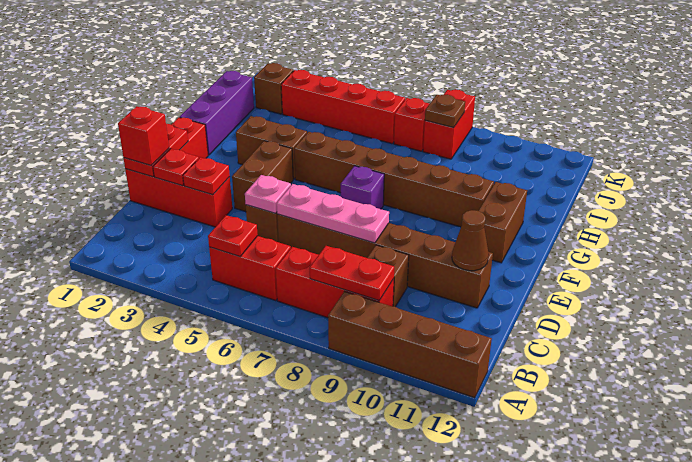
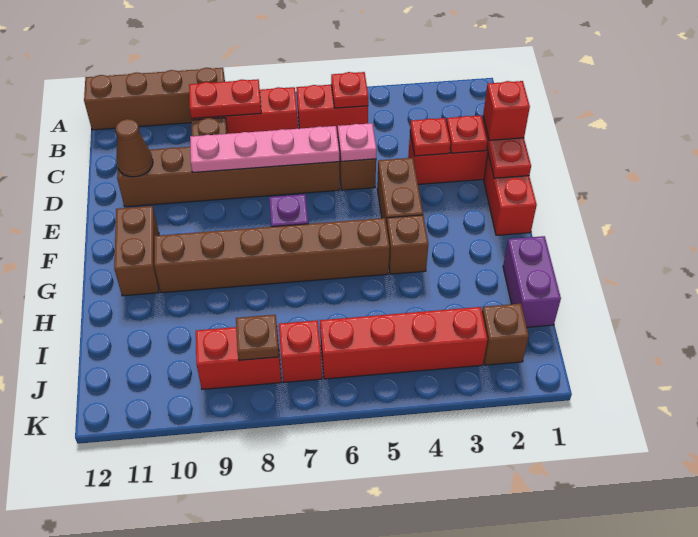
pink 1x3 plate [277,184,389,243] -> pink 1x4 plate [190,126,339,172]
purple 1x3 brick [180,71,254,155] -> purple 1x2 brick [503,236,561,327]
brown 1x2 brick [236,116,307,179] -> brown 1x1 brick [387,215,429,274]
red 1x2 brick [423,90,475,159] -> red 1x2 brick turned to [196,327,281,389]

